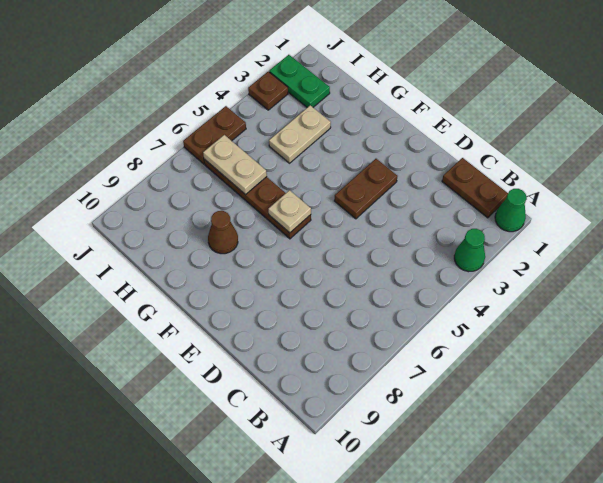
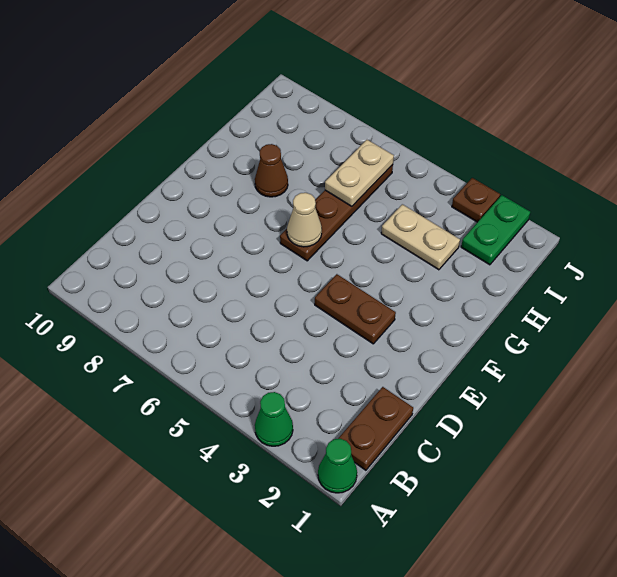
tan 1x1 plate [268,190,311,233] -> tan 1x1 cone [287,193,322,247]
brown 1x2 plate [183,106,246,164] -> none

